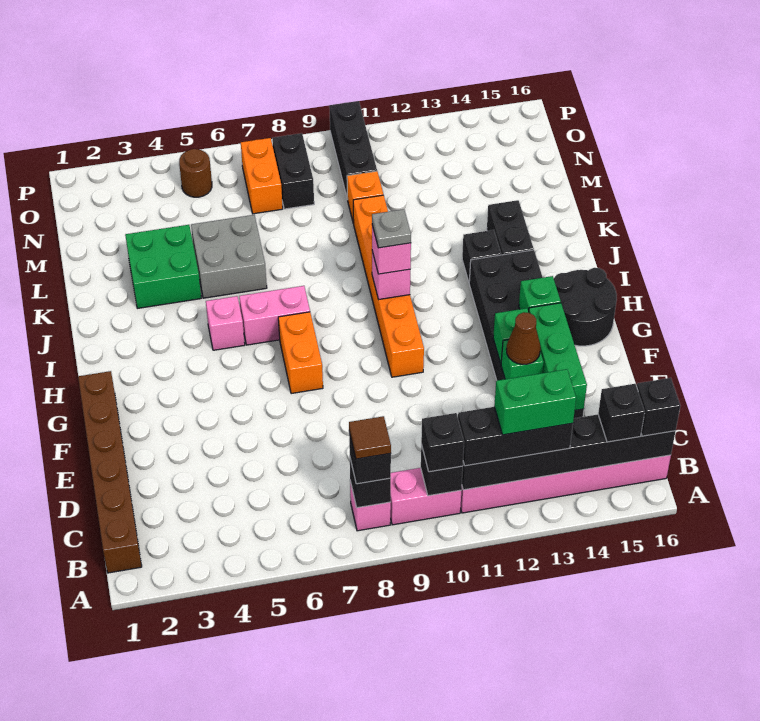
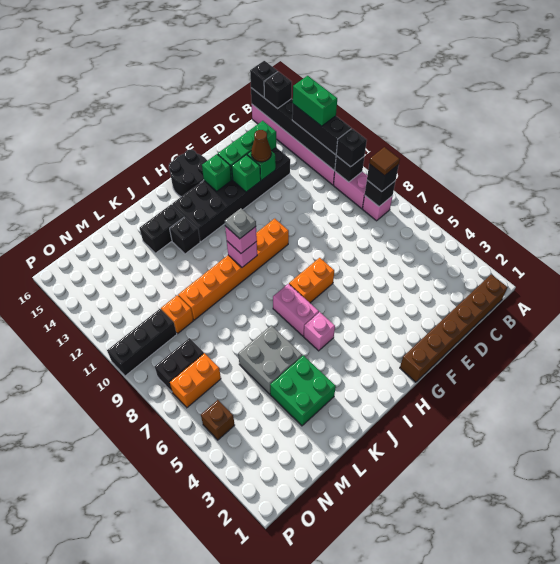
brown 1x1 round brick [179,149,212,197] -> brown 1x1 brick [201,400,235,440]

